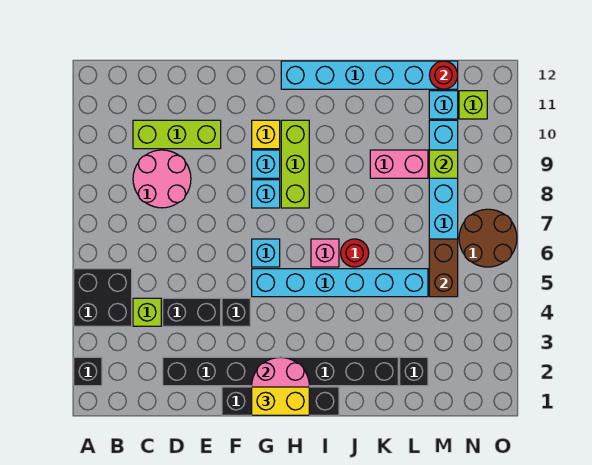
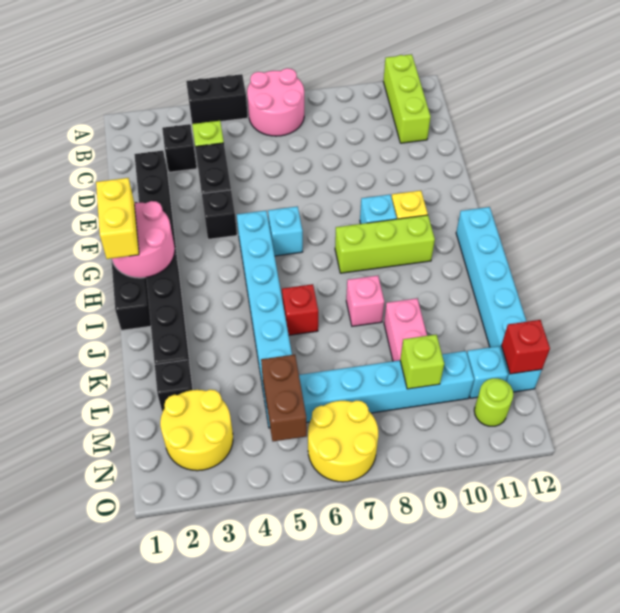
black 1x1 brick [74,357,102,386] -> black 1x1 brick moved to [162,124,197,172]
black 2x2 brick [74,269,132,326] -> black 1x2 brick [186,74,248,124]
pink 2x2 round brick [133,150,191,208] -> pink 2x2 round brick moved to [247,68,304,136]
lime 1x3 brick [133,120,221,149] -> lime 1x3 brick moved to [383,54,431,143]
cyan 1x1 brick [252,180,280,208] -> none
pink 1x1 brick [311,239,339,267] -> pink 1x1 brick moved to [346,276,384,326]
red 1x1 round brick [341,239,369,267] -> red 1x1 brick [282,284,318,335]
none -> yellow 2x2 round brick [160,390,233,471]
brown 1x2 brick [429,239,458,297] -> brown 1x2 brick turned to [261,355,307,441]
red 1x1 round brick [429,61,458,89] -> red 1x1 brick [501,320,550,374]
brown 2x2 round brick [459,209,517,267] -> yellow 2x2 round brick [308,401,378,482]
lime 1x1 brick [459,91,487,119] -> lime 1x1 round brick [474,378,513,426]

